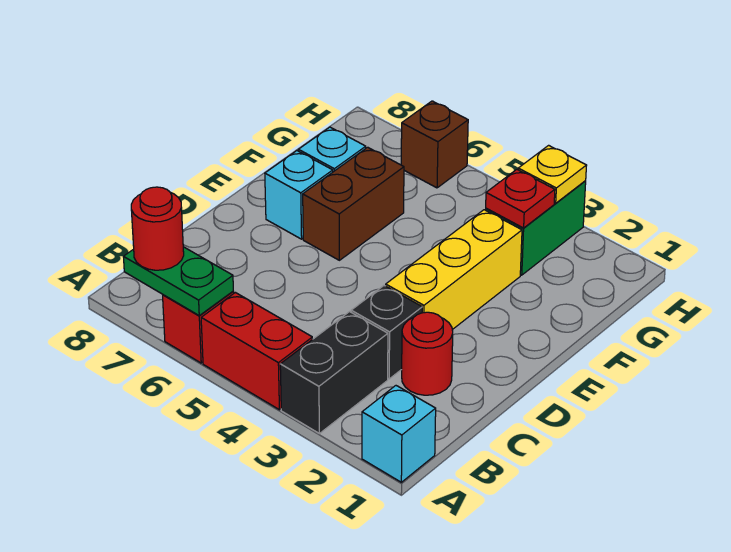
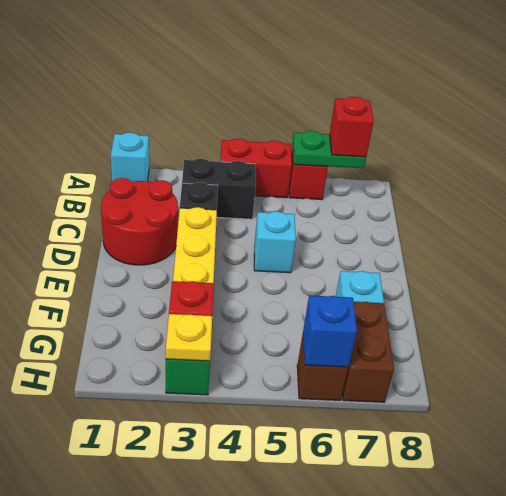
black 1x2 brick [280,312,388,433] -> black 1x2 brick turned to [182,159,256,219]
red 1x1 round brick [131,187,184,270] -> red 1x1 brick [330,97,374,157]
red 1x1 round brick [402,312,453,395] -> red 2x2 round brick [101,178,178,265]
brown 1x2 brick [303,147,404,260] -> brown 1x2 brick moved to [342,302,394,402]
cyan 1x1 brick [265,151,333,239] -> cyan 1x1 brick moved to [254,211,296,273]
none -> blue 1x1 brick [303,295,357,367]

